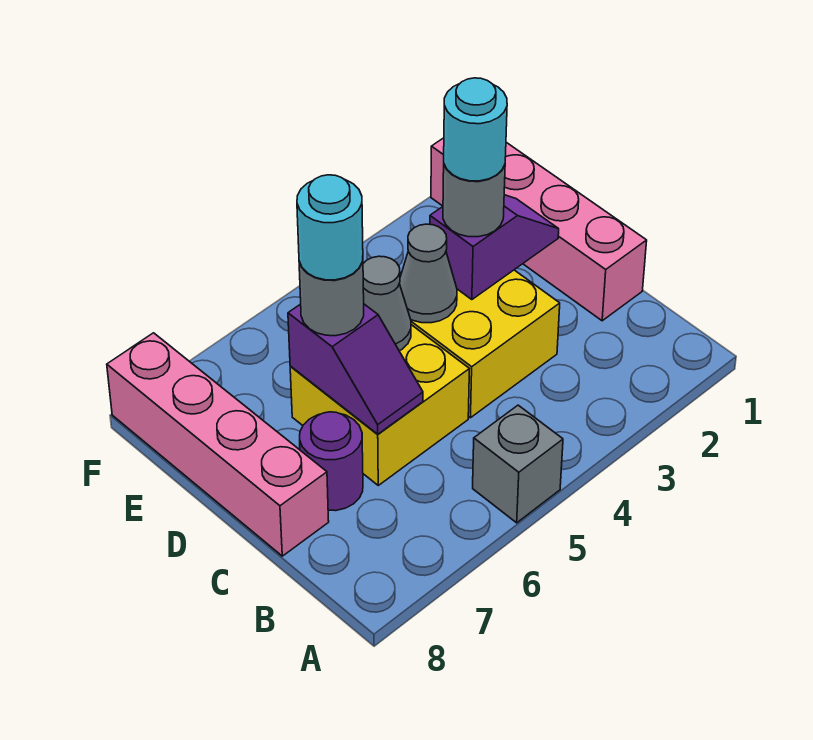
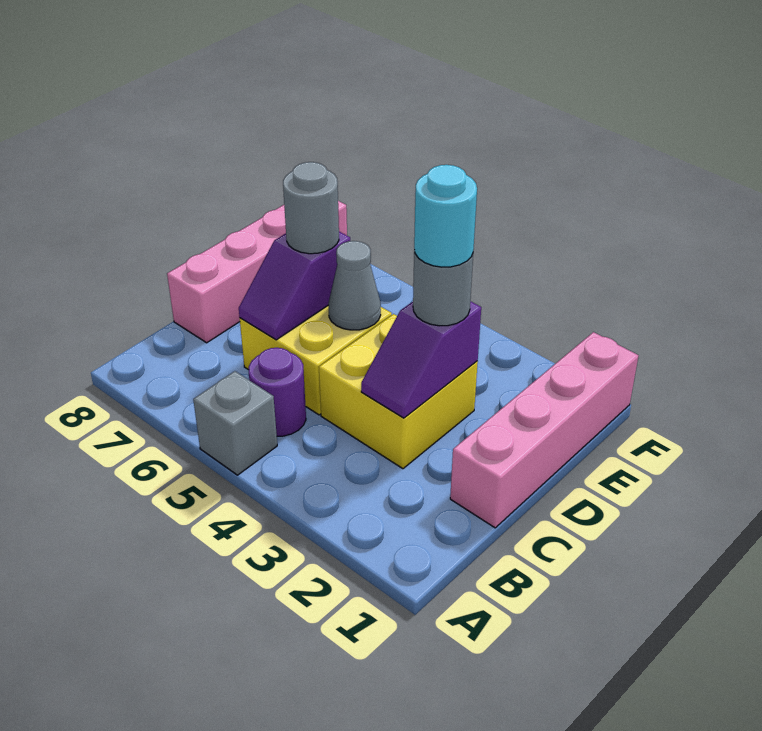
purple 1x1 round brick [300,412,363,511] -> purple 1x1 round brick moved to [249,348,306,436]
purple 1x2 slope [430,195,559,300] -> purple 1x2 slope turned to [361,301,481,418]
grey 1x1 cone [399,224,457,323] -> none
cyan 1x1 round brick [297,175,363,280] -> none

